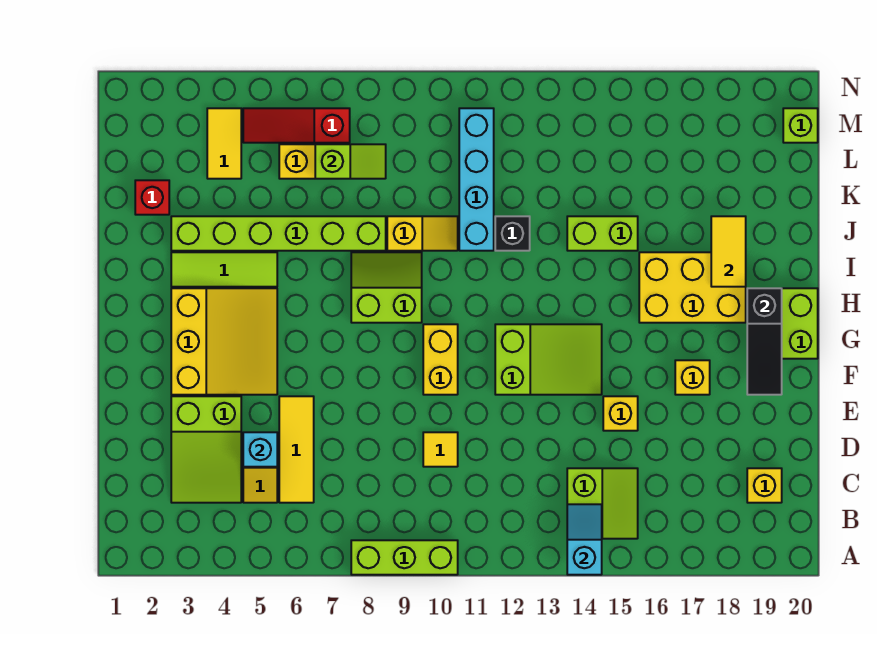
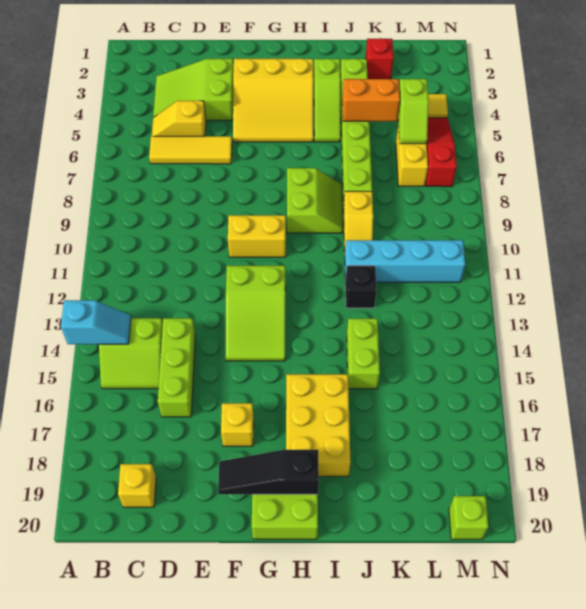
lime 1x3 brick [351,540,458,575] -> lime 1x3 brick moved to [158,318,195,417]
cyan 1x1 brick [243,432,277,467] -> none
yellow 1x1 tile [423,432,458,467] -> none
yellow 1x1 brick [603,396,638,431] -> none
lime 1x3 tile [171,252,277,287] -> lime 1x3 slope [314,59,341,142]
yellow 1x2 tile [711,216,746,287] -> none
none -> orange 1x2 brick [342,79,400,121]
lime 1x2 slope [315,144,386,179] -> lime 1x2 slope moved to [398,79,429,144]

